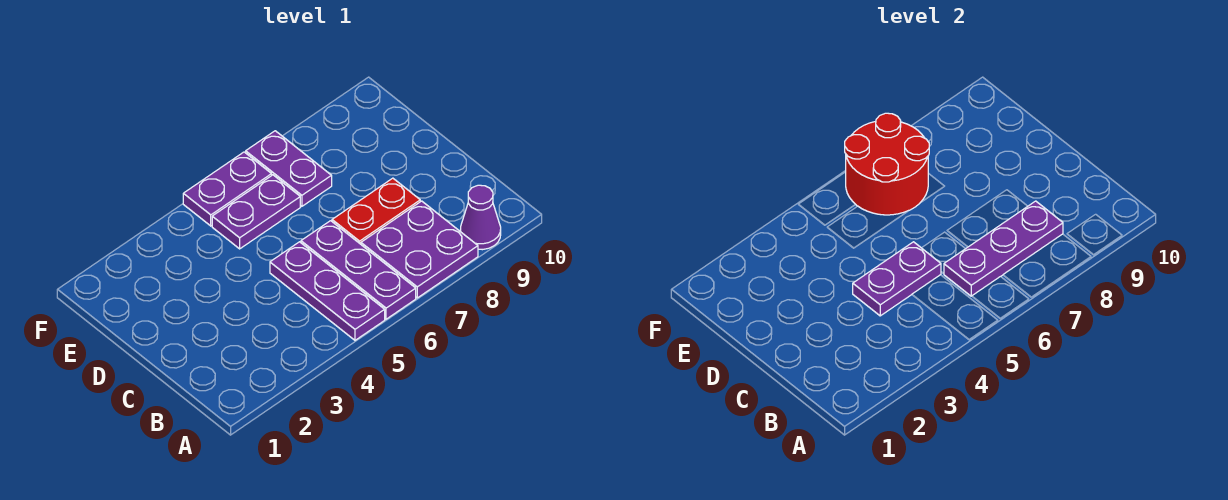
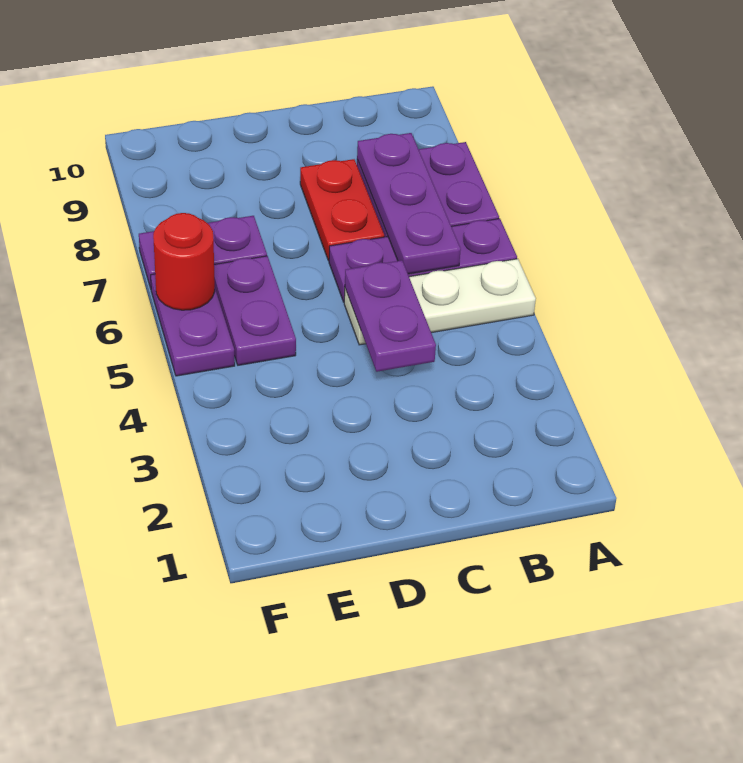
purple 1x3 plate [270,242,385,340] -> white 1x3 plate [344,259,536,345]
purple 1x1 cone [461,185,501,250] -> none
red 2x2 round brick [845,113,929,215] -> red 1x1 round brick [153,213,215,310]

